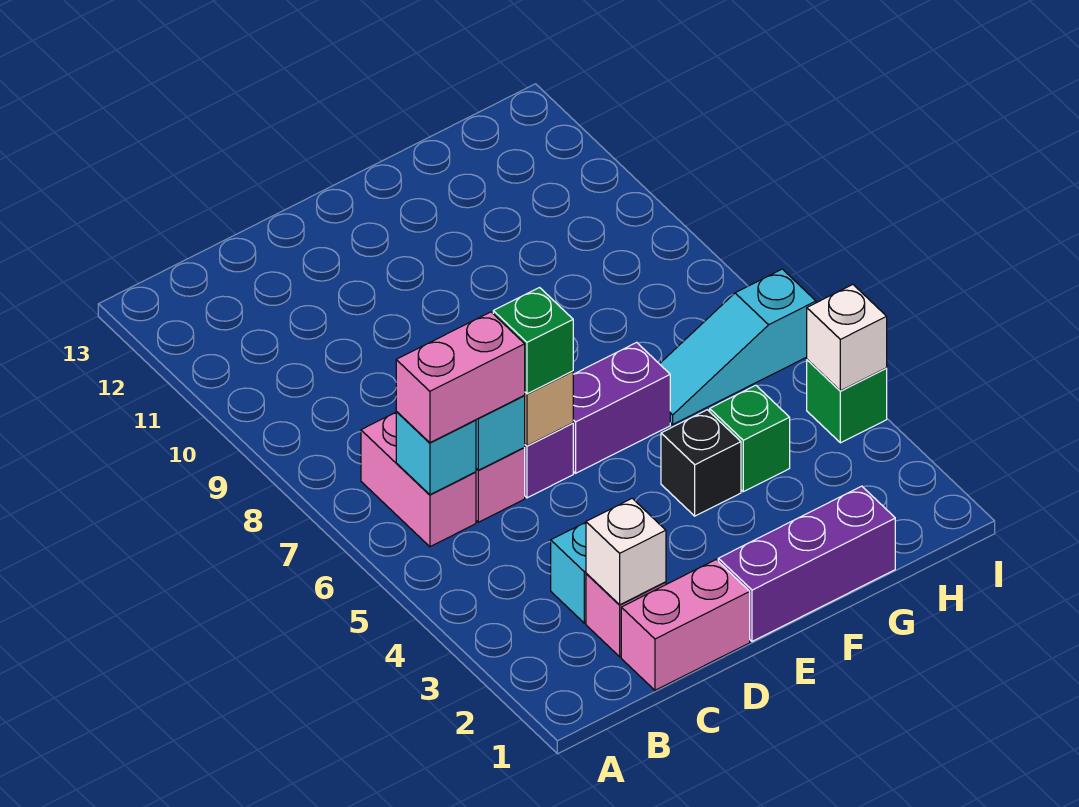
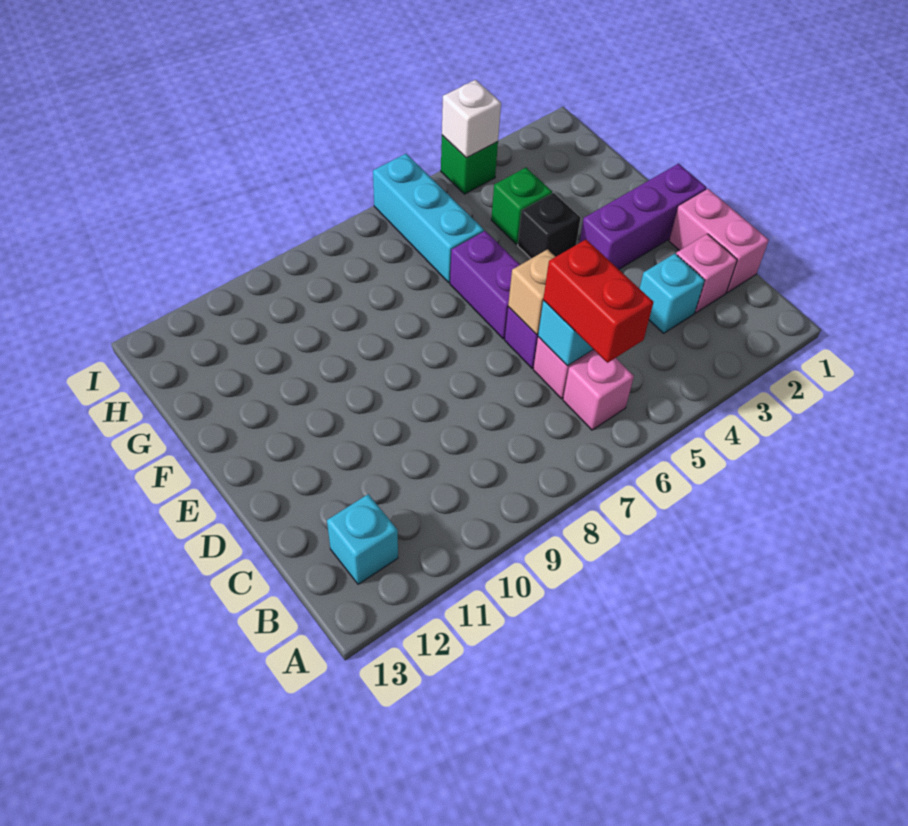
pink 1x2 brick [361,412,476,547] -> pink 1x1 brick [563,351,634,430]
cyan 1x1 brick [396,412,476,495] -> cyan 1x1 brick moved to [327,494,398,584]
pink 1x2 brick [396,312,525,443] -> red 1x2 brick [543,240,653,363]
white 1x1 brick [586,498,666,605] -> none
green 1x1 brick [493,288,573,394] -> none
purple 1x3 brick [718,486,895,642] -> purple 1x3 brick turned to [579,164,707,269]
cyan 1x3 slope [660,269,816,424] -> cyan 1x3 brick [373,154,484,283]

